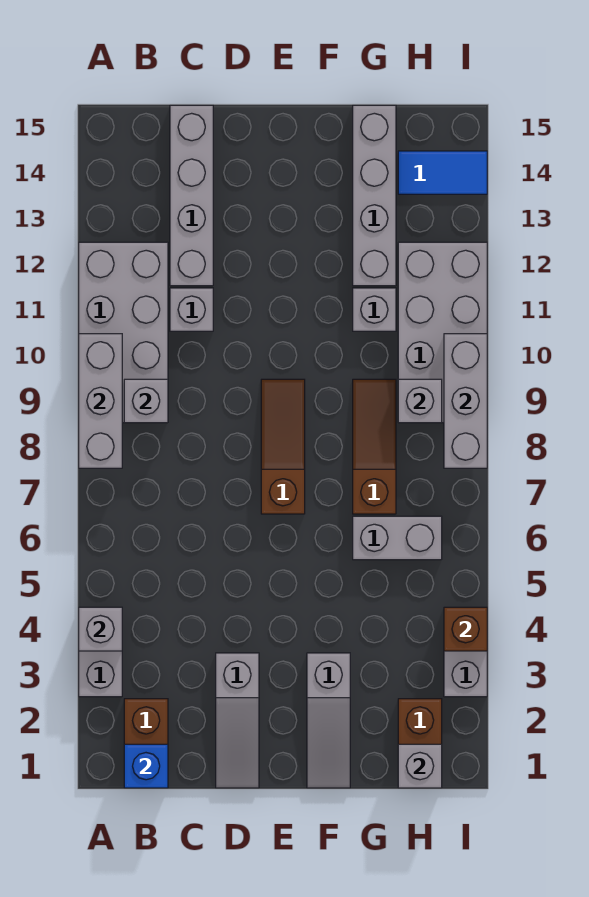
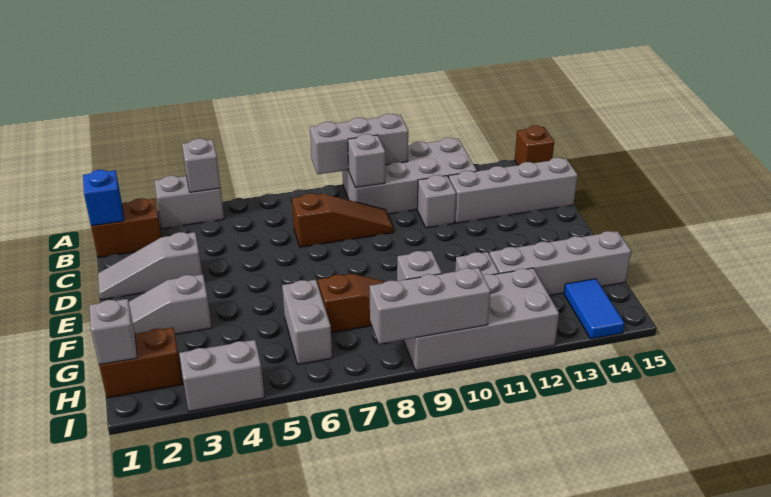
brown 1x3 slope [261,379,305,514] -> brown 1x3 slope moved to [292,193,393,247]
brown 1x1 brick [444,607,487,651] -> brown 1x1 brick moved to [515,126,554,165]

